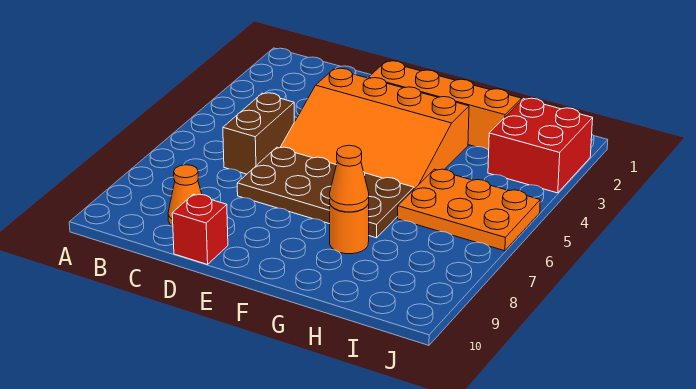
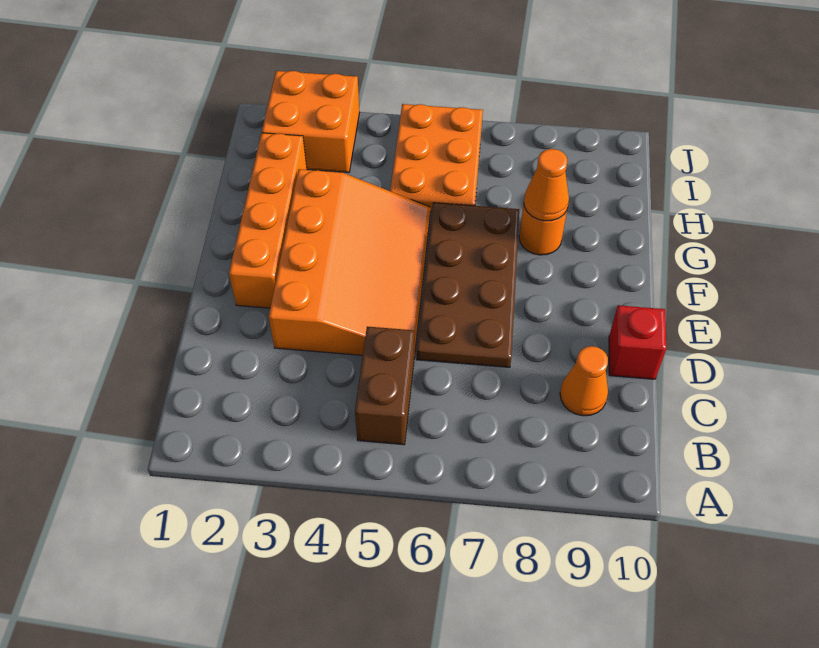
brown 1x2 brick [223,93,294,174] -> brown 1x2 brick turned to [355,327,414,445]
red 2x2 brick [488,98,593,193] -> orange 2x2 brick [262,71,360,173]

